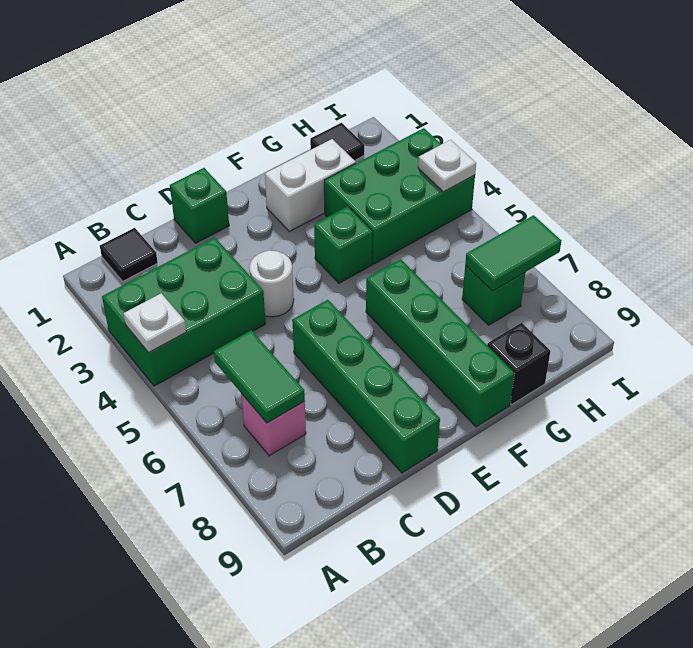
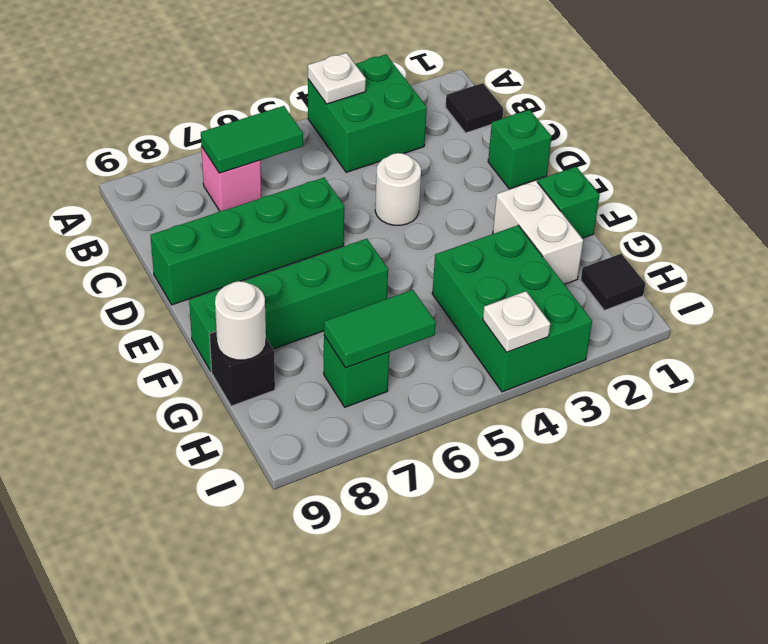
green 2x3 brick [102,237,266,386] -> green 2x2 brick [308,55,427,172]
green 1x1 brick [314,206,373,283] -> green 1x1 brick moved to [538,167,600,238]
none -> white 1x1 round brick [215,281,266,360]
green 1x2 tile [465,215,561,291] -> green 1x2 tile turned to [324,290,436,368]

